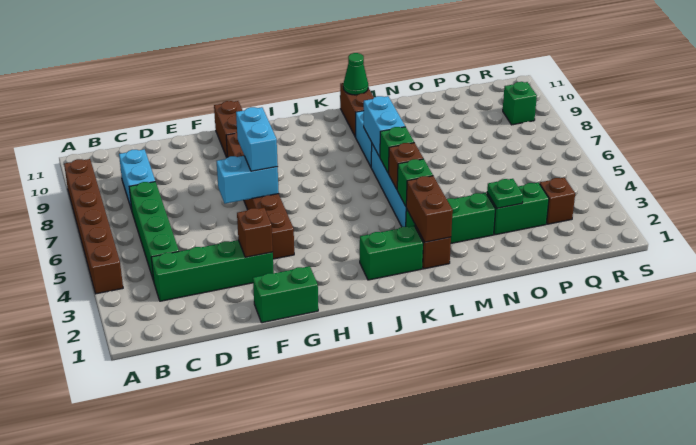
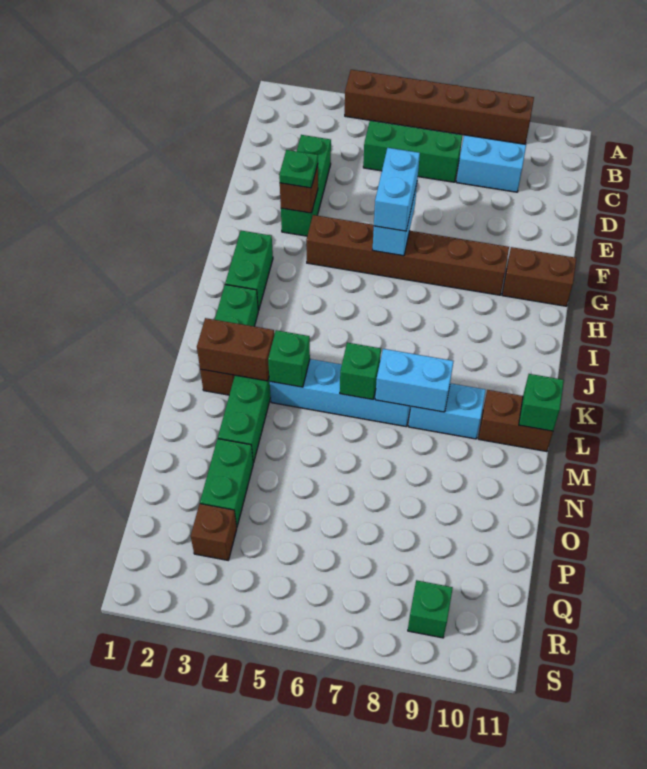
green 1x4 brick [151,240,274,301] -> green 1x3 brick [281,135,331,236]
green 1x4 brick [129,182,179,281] -> green 1x3 brick [363,121,462,182]
green 1x2 brick [253,266,318,323] -> green 1x2 brick moved to [225,231,273,311]
cyan 1x2 brick [236,107,278,171] -> cyan 1x2 brick turned to [374,148,420,231]
brown 1x1 brick [388,143,423,189] -> none
green 1x1 cone [343,53,368,95] -> green 1x1 brick [519,374,564,431]
green 1x1 plate [487,179,523,208] -> green 1x1 plate moved to [279,150,318,188]

